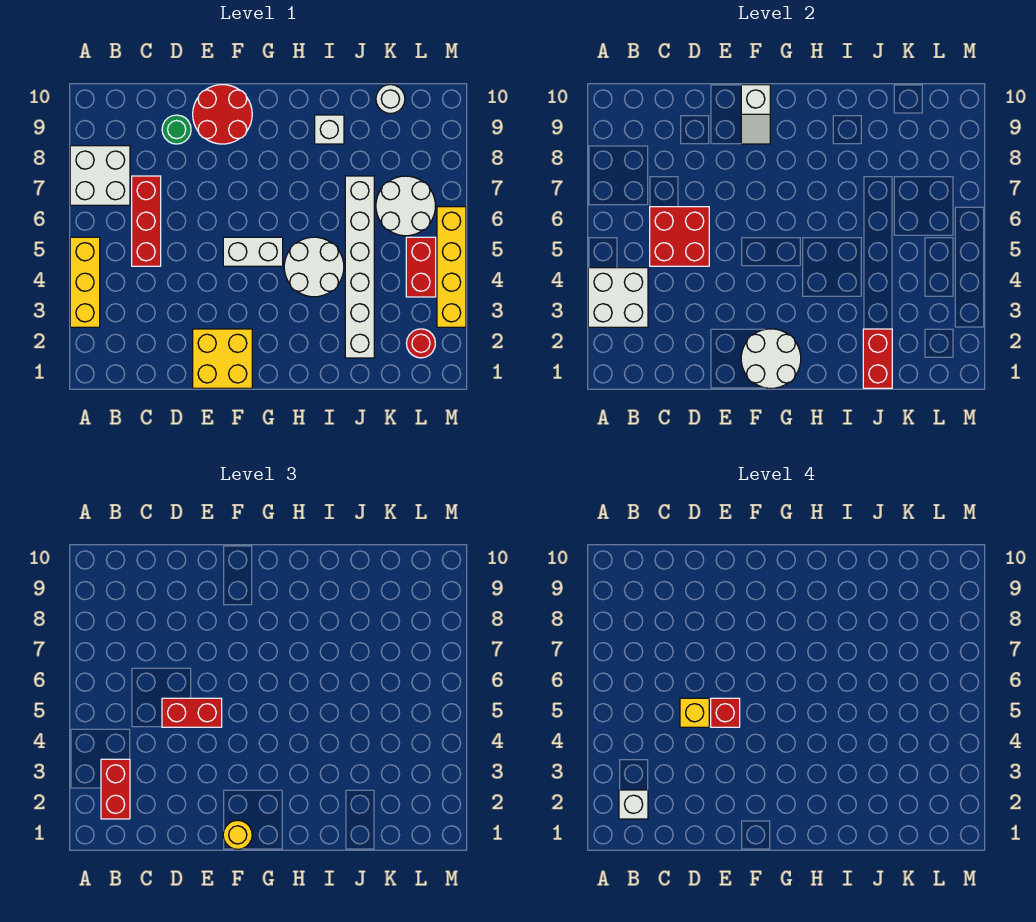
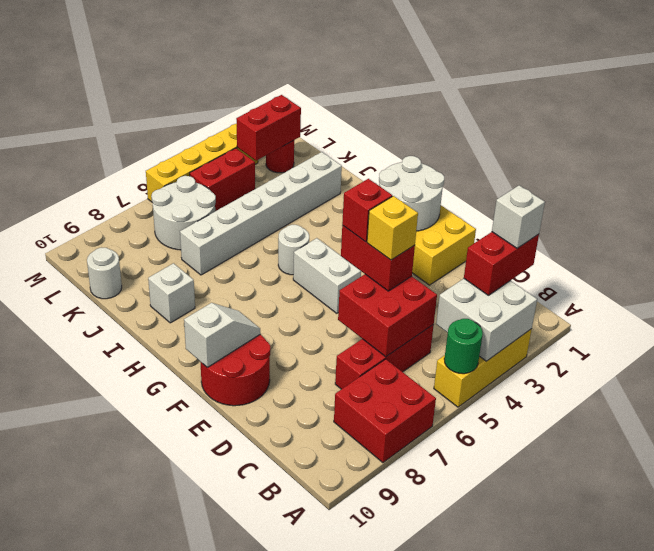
white 2x2 brick [70,146,130,205] -> red 2x2 brick [334,359,436,463]
green 1x1 round brick [162,115,191,144] -> green 1x1 round brick moved to [444,319,483,374]
yellow 1x1 round brick [223,820,252,849] -> none
white 2x2 round brick [284,237,344,297] -> white 1x1 round brick [278,225,309,275]
red 1x2 brick [863,329,892,388] -> red 1x2 brick moved to [236,95,301,161]

